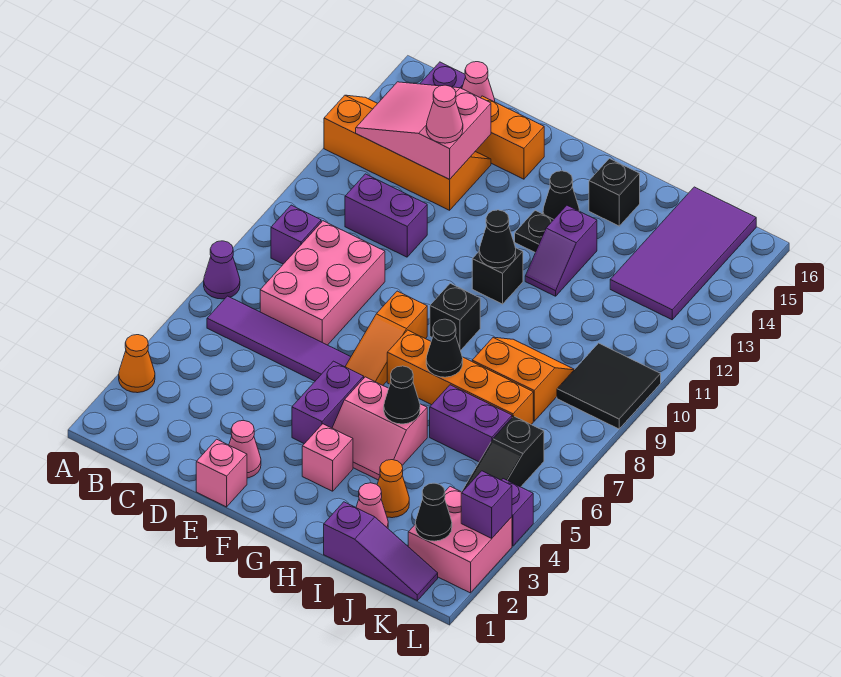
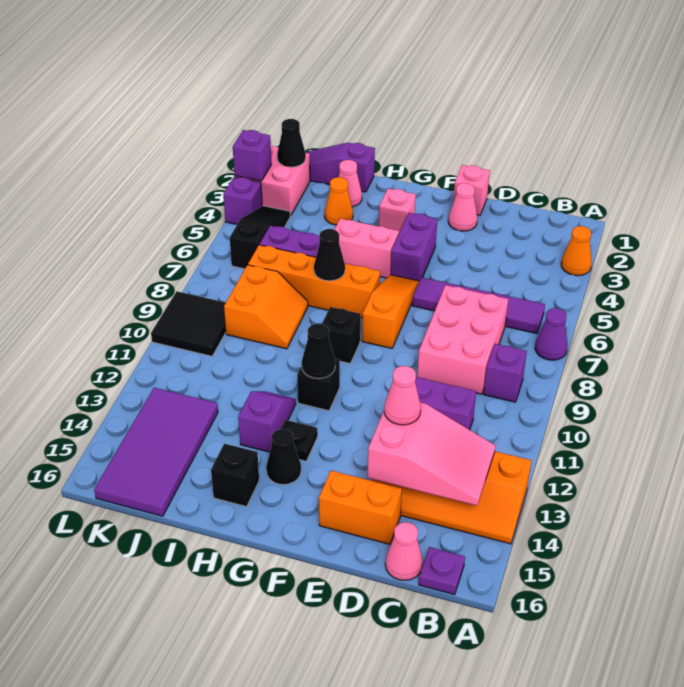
black 1x1 cone [384,366,420,424] -> none
orange 2x2 slope [472,337,574,421] -> orange 2x2 slope turned to [224,265,308,349]

